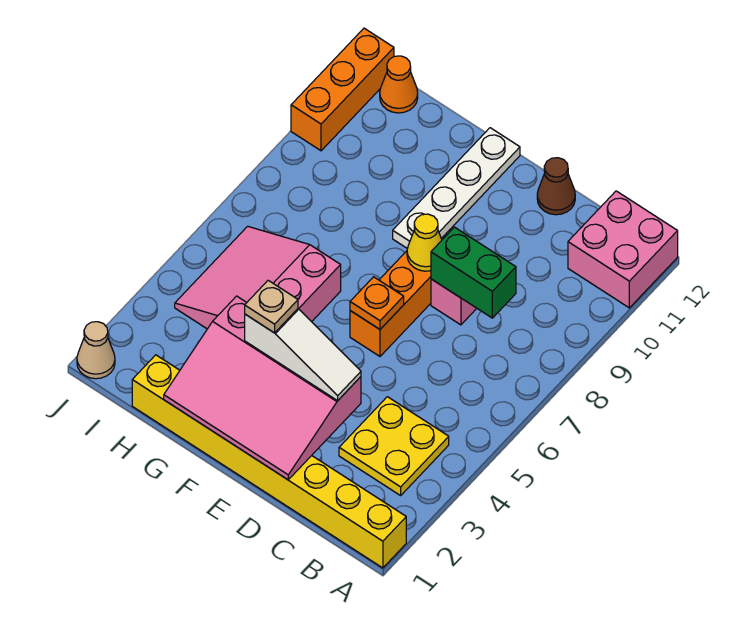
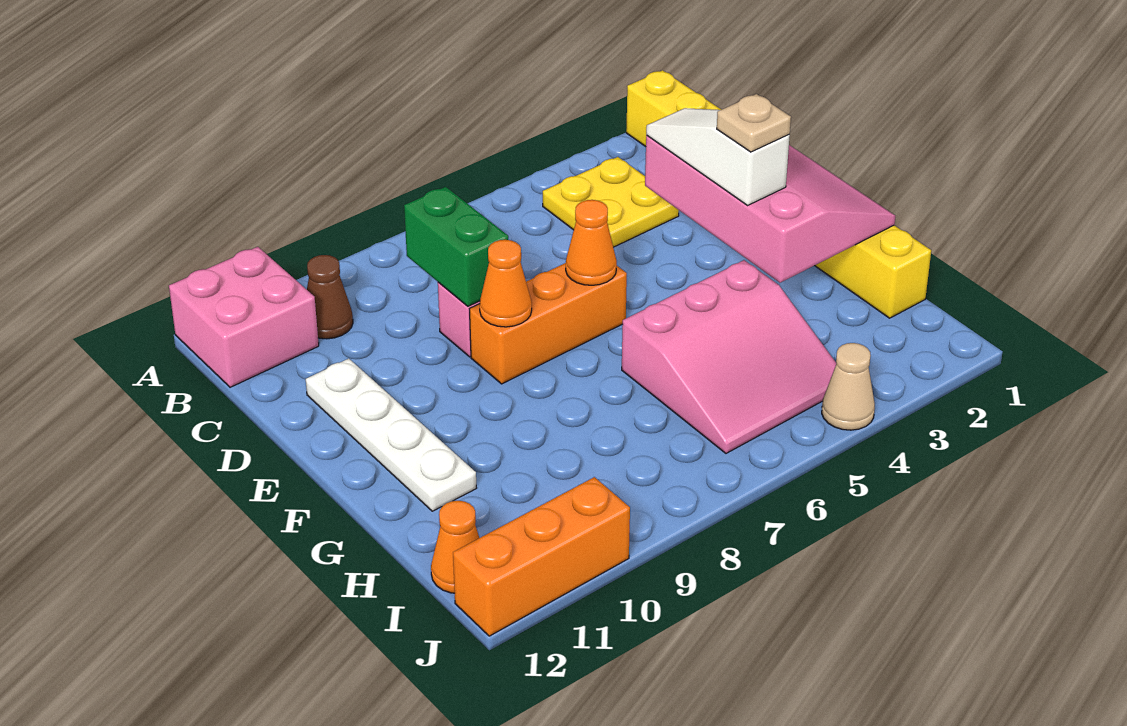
brown 1x1 cone [537,158,575,215] -> brown 1x1 cone moved to [307,255,353,339]
orange 1x1 plate [350,277,404,329] -> orange 1x1 cone [566,200,617,285]
yellow 1x1 cone [407,214,442,271] -> orange 1x1 cone [480,240,532,327]
white 1x4 plate [393,128,520,249] -> white 1x4 plate turned to [306,359,476,511]
tan 1x1 cone [77,322,115,379] -> tan 1x1 cone moved to [822,343,875,430]

